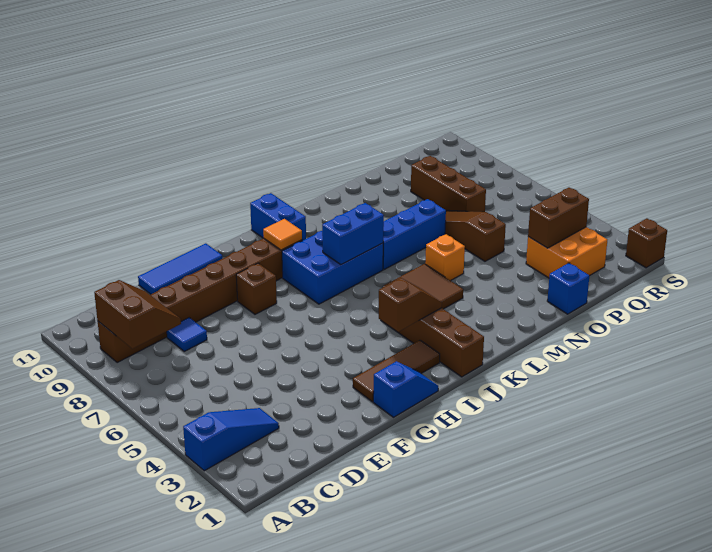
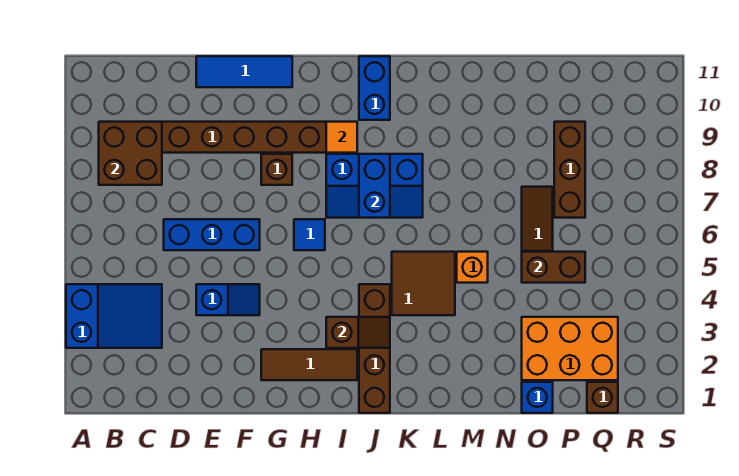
blue 1x3 slope [183,408,279,471] -> blue 2x3 slope [66,284,162,348]
brown 2x2 slope [94,280,181,349] -> brown 2x2 brick [99,122,162,185]
blue 1x1 tile [167,318,207,351] -> blue 1x1 tile moved to [294,219,325,250]
blue 1x2 slope [373,361,438,417] -> blue 1x2 slope moved to [196,284,260,315]
blue 2x3 brick [282,231,383,304] -> blue 2x3 slope [326,154,423,218]
blue 1x2 brick [322,203,384,265] -> blue 1x2 brick turned to [359,154,390,218]
blue 1x3 brick [383,199,446,270] -> blue 1x3 brick moved to [164,219,260,250]
orange 2x2 brick [526,227,607,278] -> orange 2x3 brick [522,317,618,380]
brown 1x2 brick [528,188,589,248] -> brown 1x2 brick moved to [522,252,585,283]
brown 1x1 brick [626,218,667,268] -> brown 1x1 brick moved to [587,382,618,413]

